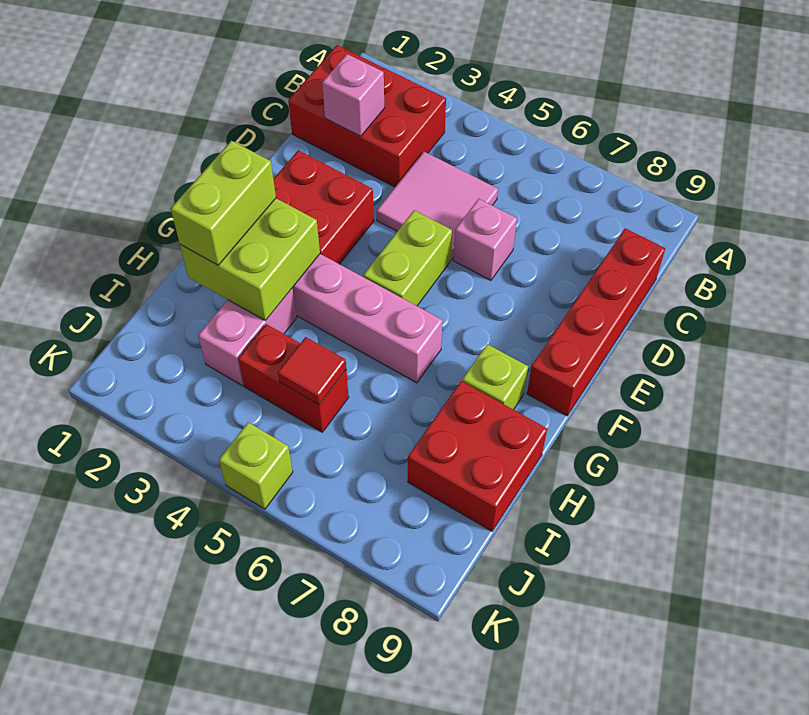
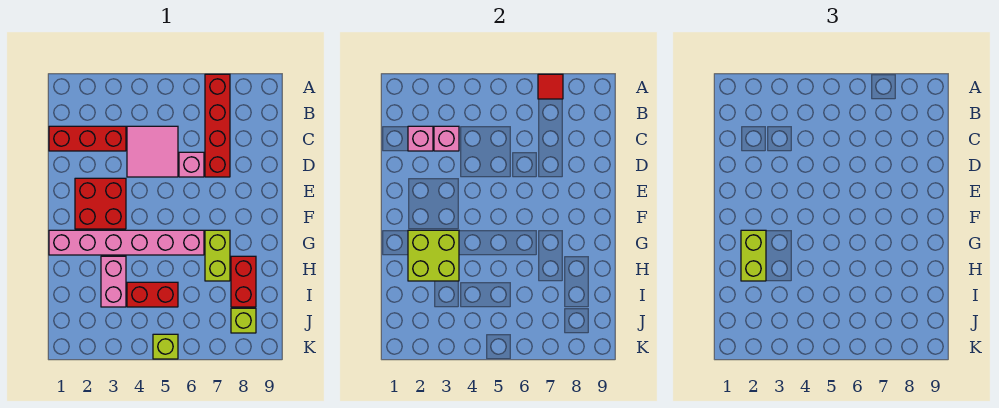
red 2x3 brick [288,45,446,187] -> red 1x3 brick [49,126,126,151]
none -> pink 1x1 brick [434,126,459,151]
red 1x4 brick [527,228,665,416] -> red 1x4 brick moved to [205,74,230,177]
lime 1x2 brick [363,210,452,306] -> lime 1x2 brick moved to [205,230,230,281]
lime 1x1 brick [462,344,528,410] -> lime 1x1 brick moved to [231,308,256,333]
red 2x2 brick [408,381,547,531] -> red 1x2 brick [231,256,256,307]
red 1x1 tile [278,337,346,405] -> red 1x1 tile moved to [538,74,563,99]

